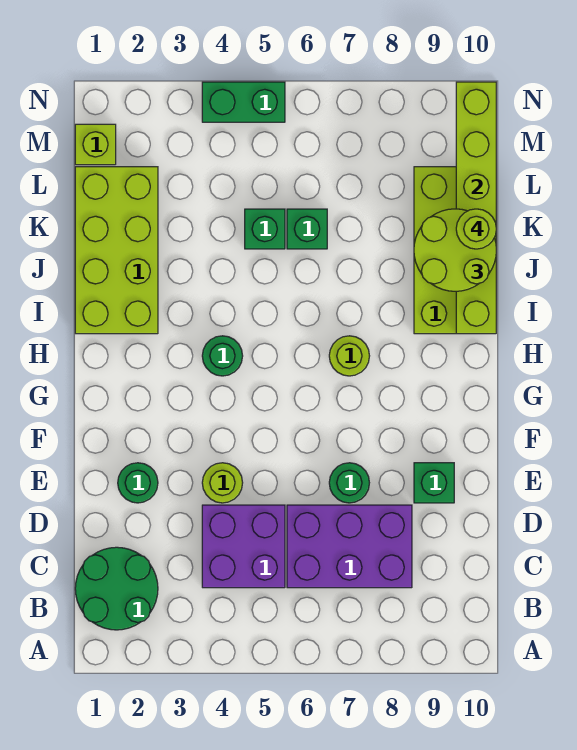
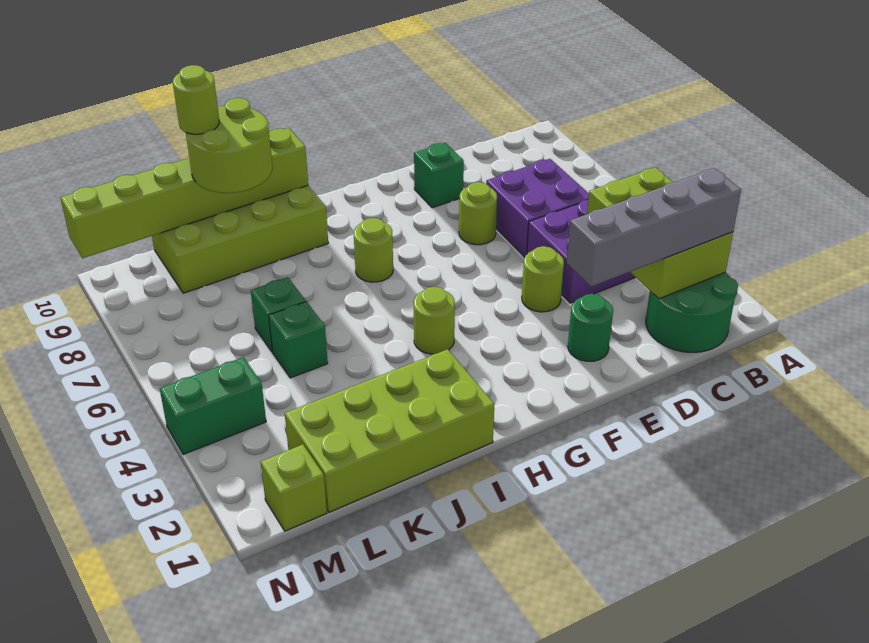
none -> lime 2x3 brick [587,167,733,299]
none -> grey 1x4 brick [567,168,741,287]
purple 2x3 brick [287,505,412,588] -> purple 2x2 brick [486,159,589,257]
green 1x1 round brick [329,463,369,503] -> lime 1x1 round brick [459,182,497,245]
green 1x1 round brick [202,336,243,376] -> lime 1x1 round brick [414,287,455,354]
green 1x2 brick [202,82,285,122] -> green 1x2 brick turned to [160,357,266,455]

